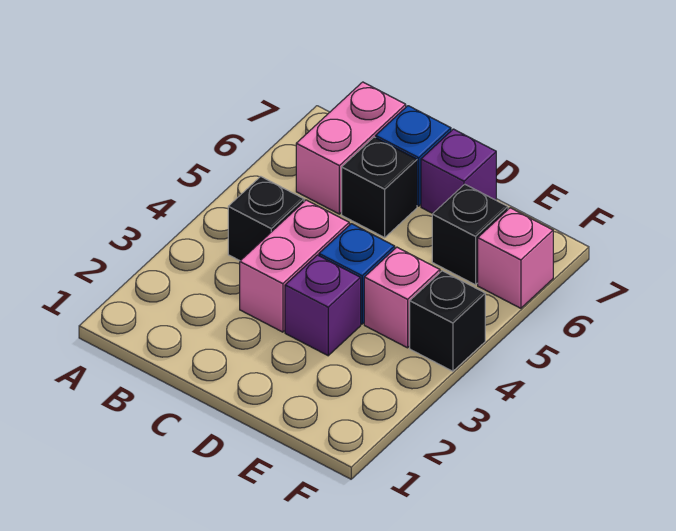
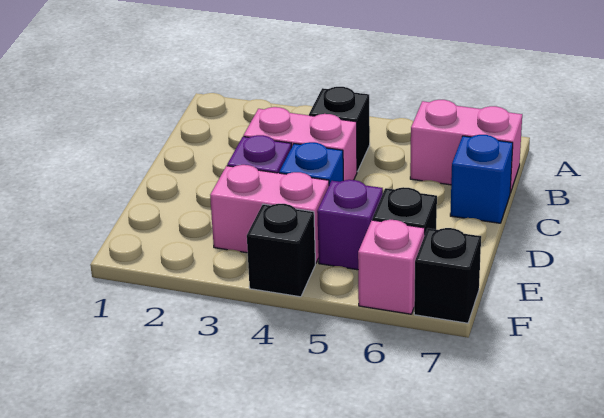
black 1x1 brick [342,137,417,237] -> black 1x1 brick moved to [414,228,481,323]
purple 1x1 brick [421,129,496,213] -> purple 1x1 brick moved to [317,180,383,270]
pink 1x1 brick [364,247,440,348] -> pink 1x2 brick [210,165,329,263]

